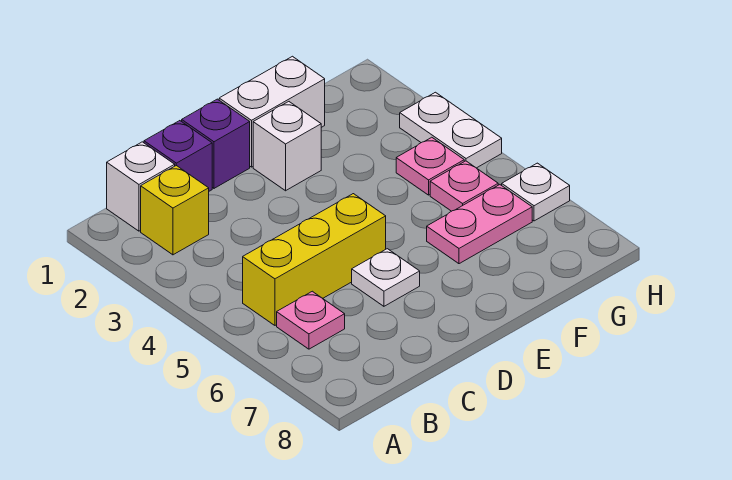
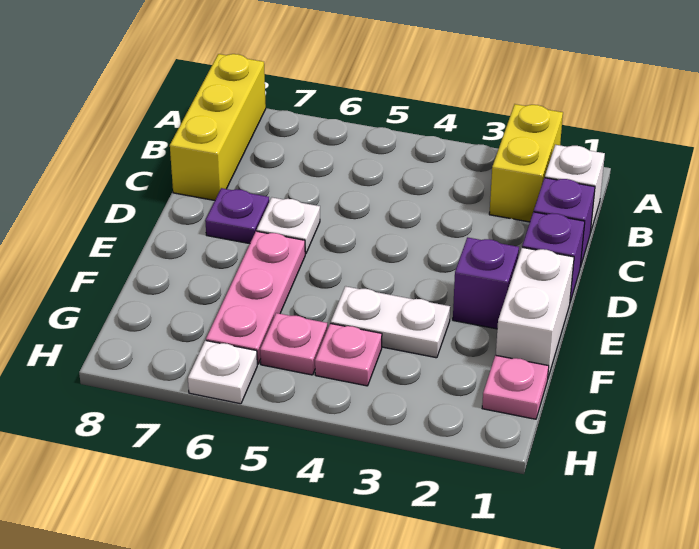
yellow 1x1 brick [141,166,209,255] -> yellow 1x2 brick [489,104,563,222]
yellow 1x3 brick [243,194,386,325] -> yellow 1x3 brick moved to [170,54,266,200]
pink 1x1 plate [277,291,345,349] -> pink 1x1 plate moved to [482,355,549,419]
none -> purple 1x1 plate [205,188,269,244]
white 1x1 brick [253,102,321,191] -> purple 1x1 brick [453,237,519,329]
pink 1x2 plate [427,185,532,264] -> pink 1x3 plate [206,231,305,364]
white 1x2 plate [400,92,502,168] -> white 1x2 plate moved to [331,286,450,358]

